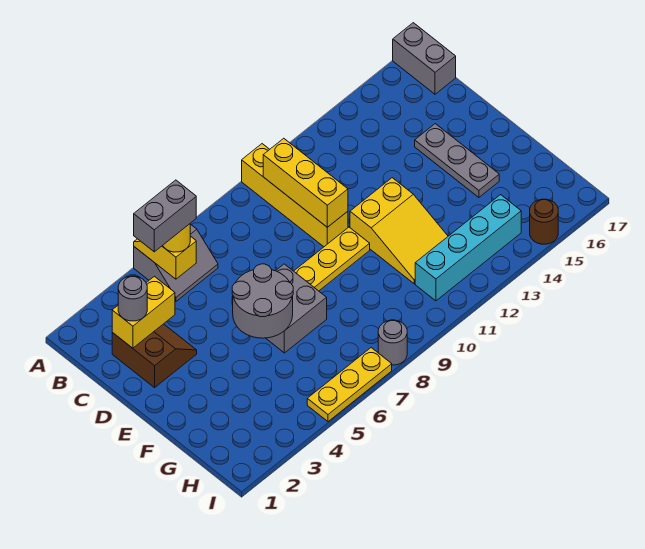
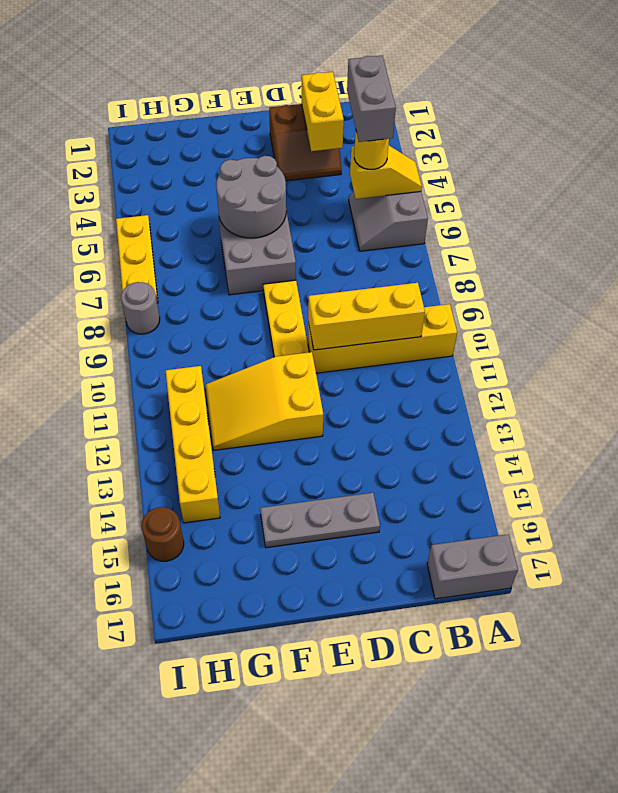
grey 1x1 round brick [118,276,147,321] -> none
cyan 1x4 brick [415,195,521,301] -> yellow 1x4 brick [166,366,220,523]

